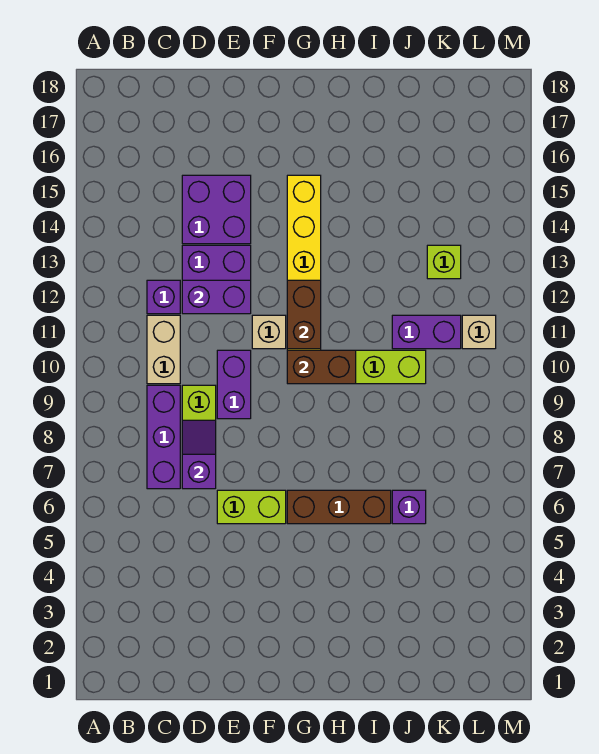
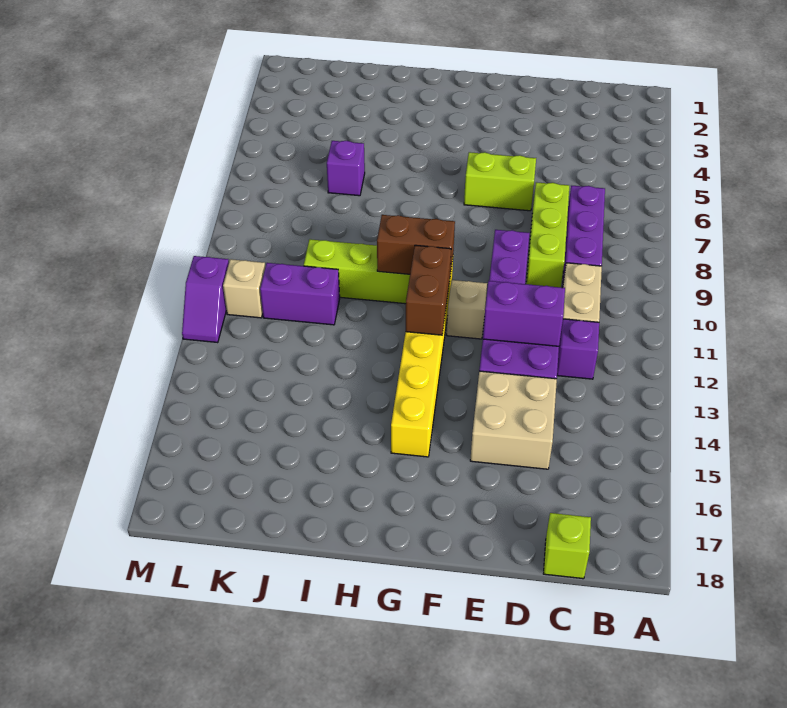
purple 1x2 slope [182,420,216,489] -> purple 1x2 slope moved to [182,256,229,343]
purple 2x2 brick [182,175,251,244] -> tan 2x2 brick [470,371,557,469]
brown 1x3 brick [287,490,391,524] -> none
lime 1x1 brick [427,245,461,279] -> lime 1x1 brick moved to [544,513,591,579]

